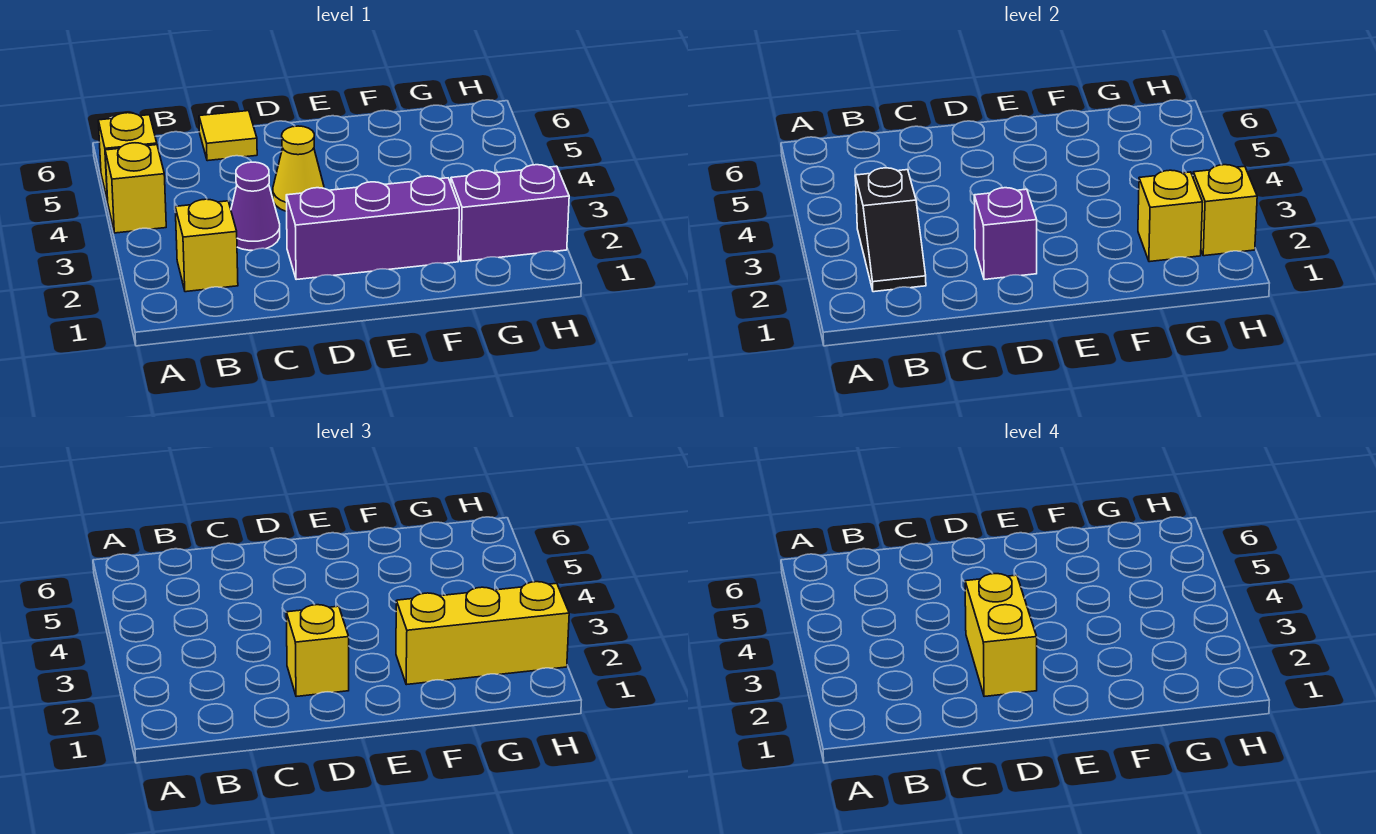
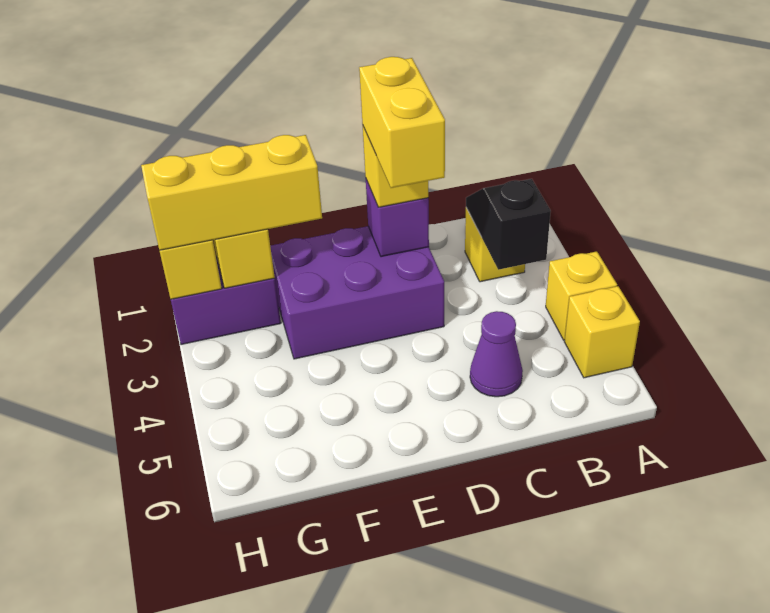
purple 1x1 cone [231,162,280,250] -> purple 1x1 cone moved to [470,311,523,397]
yellow 1x1 tile [199,111,257,161] -> none
purple 1x3 brick [286,176,459,280] -> purple 2x3 brick [270,226,444,359]
yellow 1x1 cone [273,126,324,212] -> none

